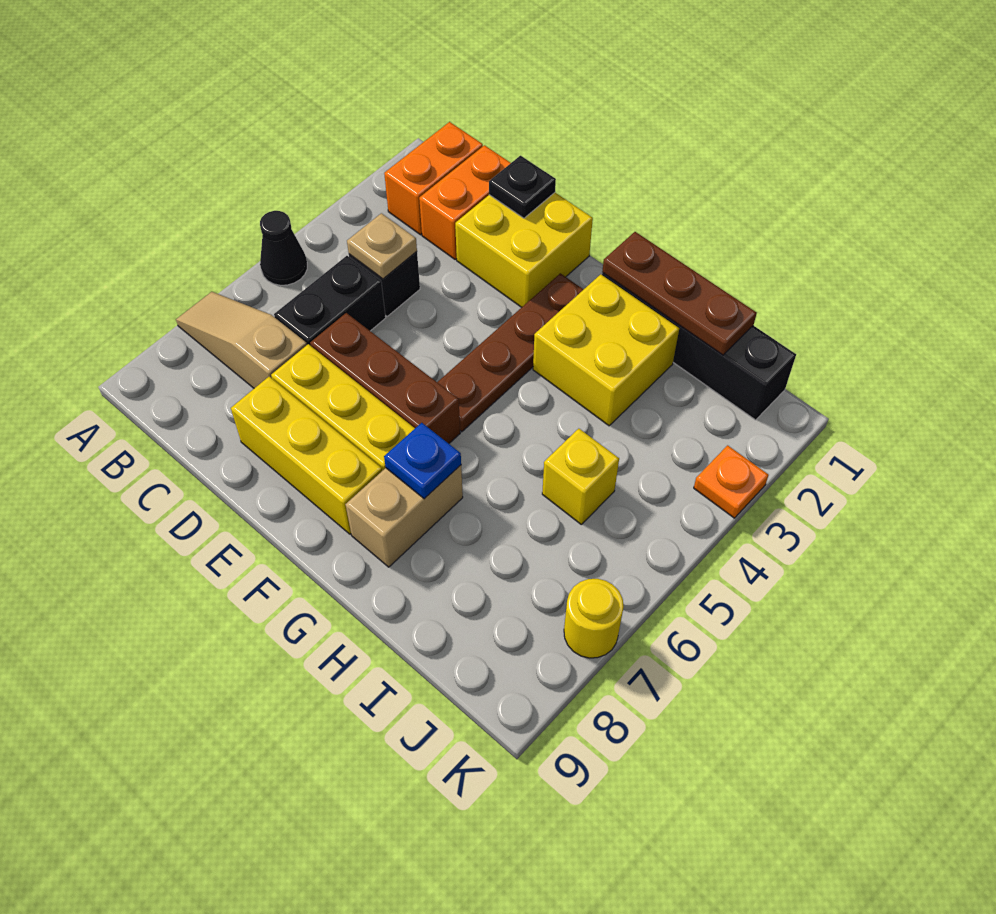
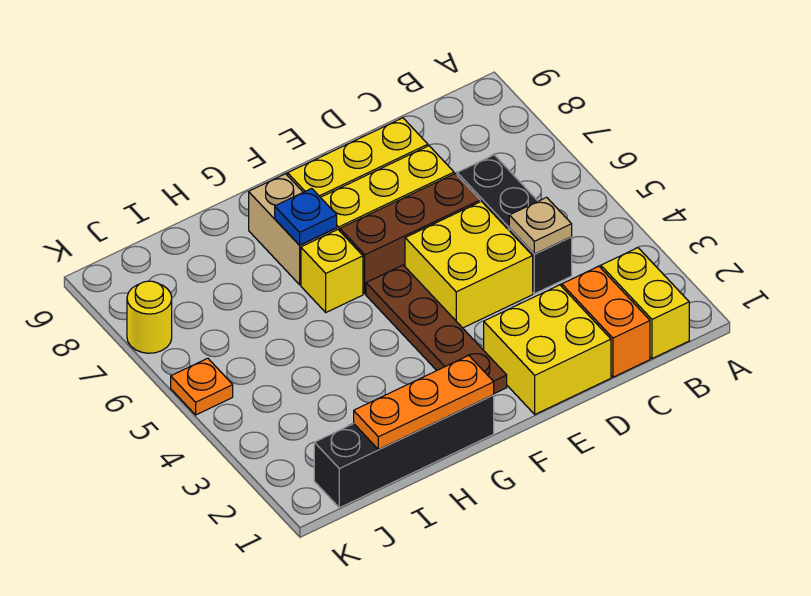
black 1x1 cone [260,211,307,285] -> none
tan 1x3 slope [176,292,307,388] -> none
orange 1x2 brick [384,122,483,235] -> yellow 1x2 brick [601,248,689,359]
black 1x1 plate [489,156,556,218] -> none
brown 1x3 plate [602,232,757,355] -> orange 1x3 plate [354,356,494,450]
yellow 2x2 brick [533,274,679,426] -> yellow 2x2 brick moved to [405,201,533,328]
yellow 1x1 brick [542,429,619,524] -> yellow 1x1 brick moved to [301,230,363,312]
orange 1x1 plate [694,445,769,518] -> orange 1x1 plate moved to [171,358,233,415]

